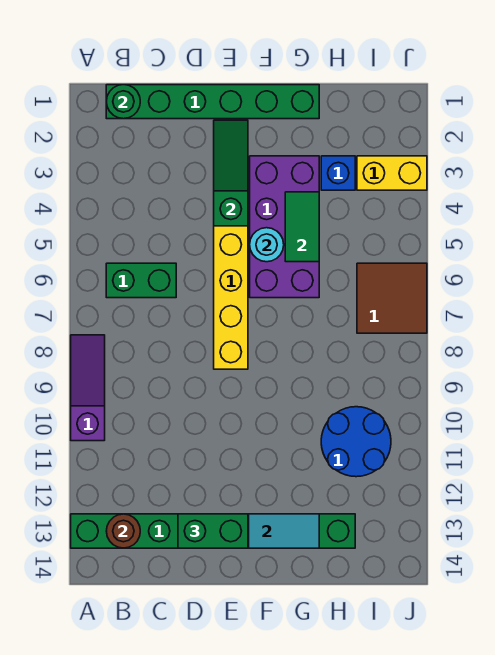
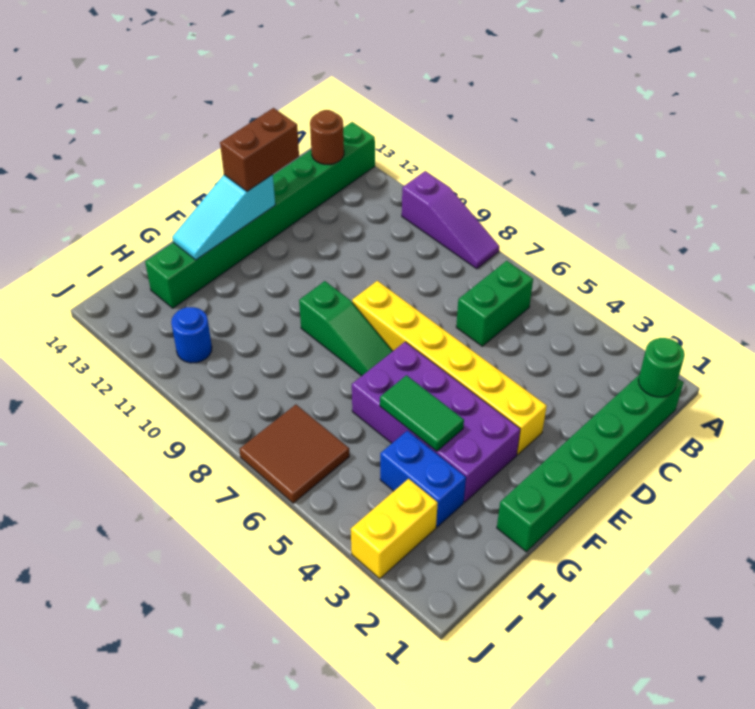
green 1x2 brick [178,514,248,548] -> brown 1x2 brick [220,108,299,191]
green 1x3 slope [214,120,248,226] -> green 1x3 slope moved to [299,281,393,376]
cyan 1x1 round brick [250,228,284,262] -> none
blue 1x1 brick [321,156,355,190] -> blue 1x2 brick [380,431,466,527]
blue 2x2 round brick [321,407,391,477] -> blue 1x1 round brick [171,307,212,363]

